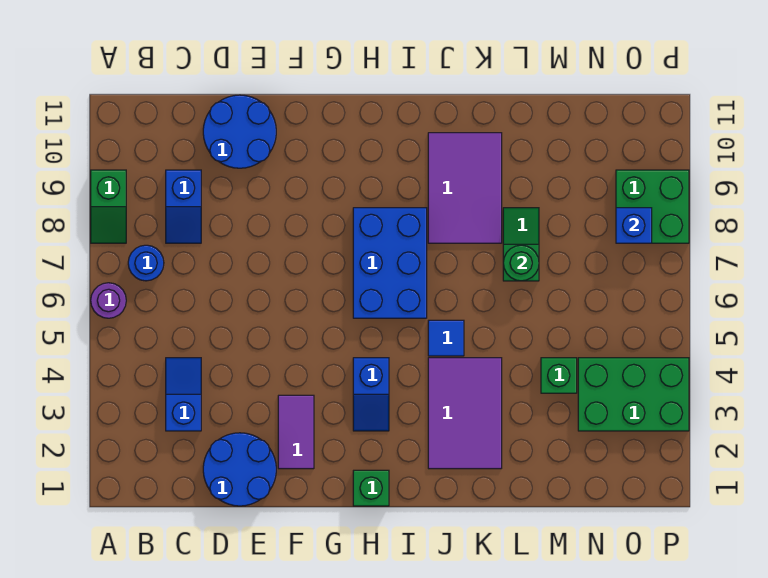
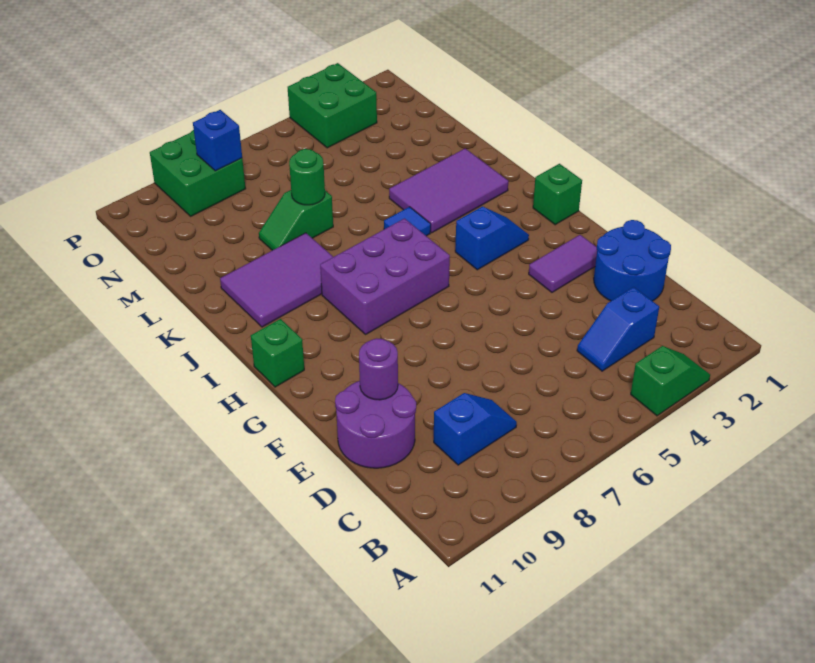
purple 1x1 round brick [91,283,126,318] -> purple 1x1 round brick moved to [359,338,398,400]
green 1x2 slope [91,170,126,243] -> green 1x2 slope moved to [631,346,710,416]
blue 1x1 round brick [128,245,164,281] -> none
blue 2x2 round brick [203,95,276,168] -> purple 2x2 round brick [335,381,416,468]
blue 2x3 brick [353,208,427,318] -> purple 2x3 brick [320,219,450,334]
green 1x1 brick [541,358,577,393] -> green 1x1 brick moved to [251,319,304,387]
green 2x3 brick [578,358,689,431] -> green 2x2 brick [288,63,377,148]

